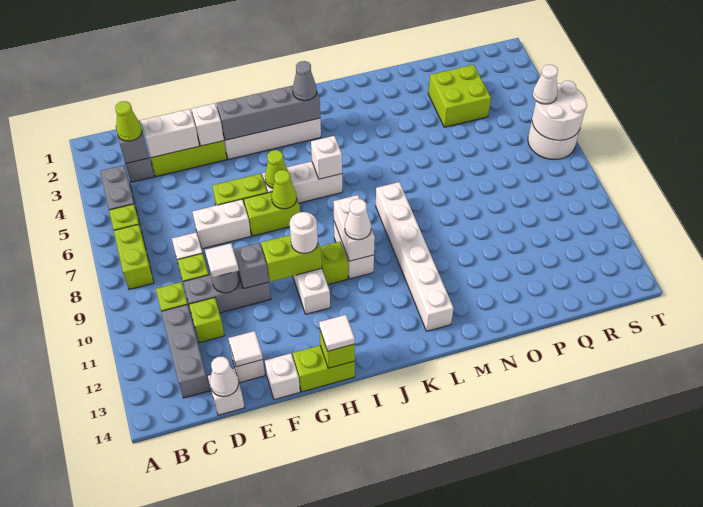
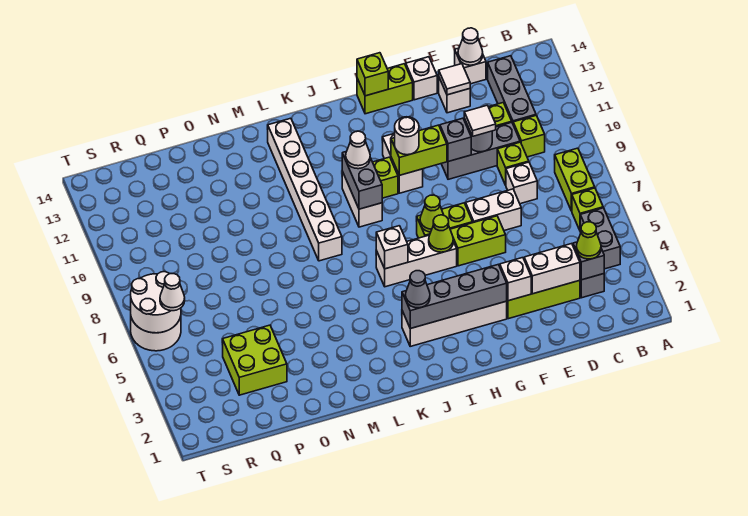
white 1x1 tile [319,315,355,351] -> none
white 1x2 brick [333,195,375,261] -> grey 1x2 brick [342,152,382,209]

